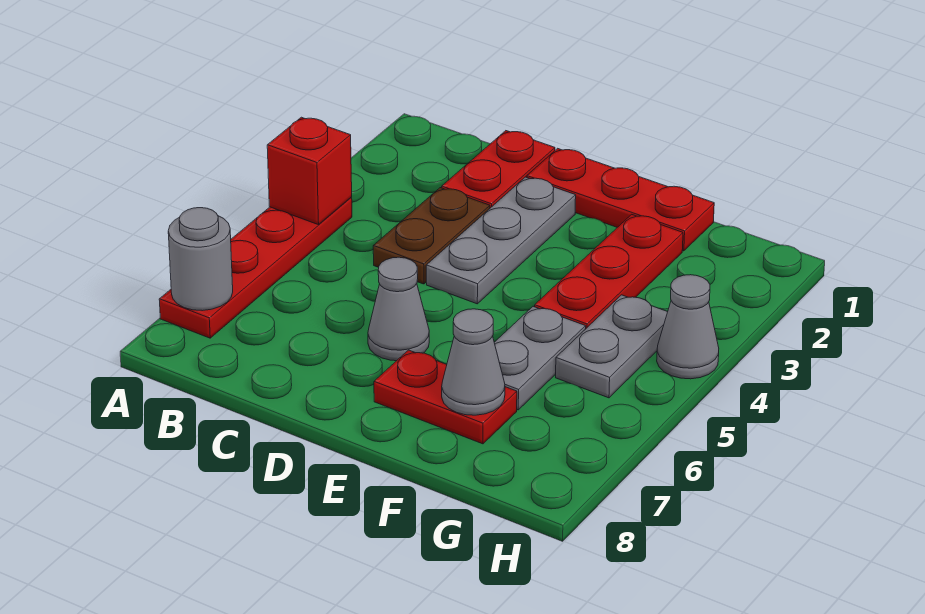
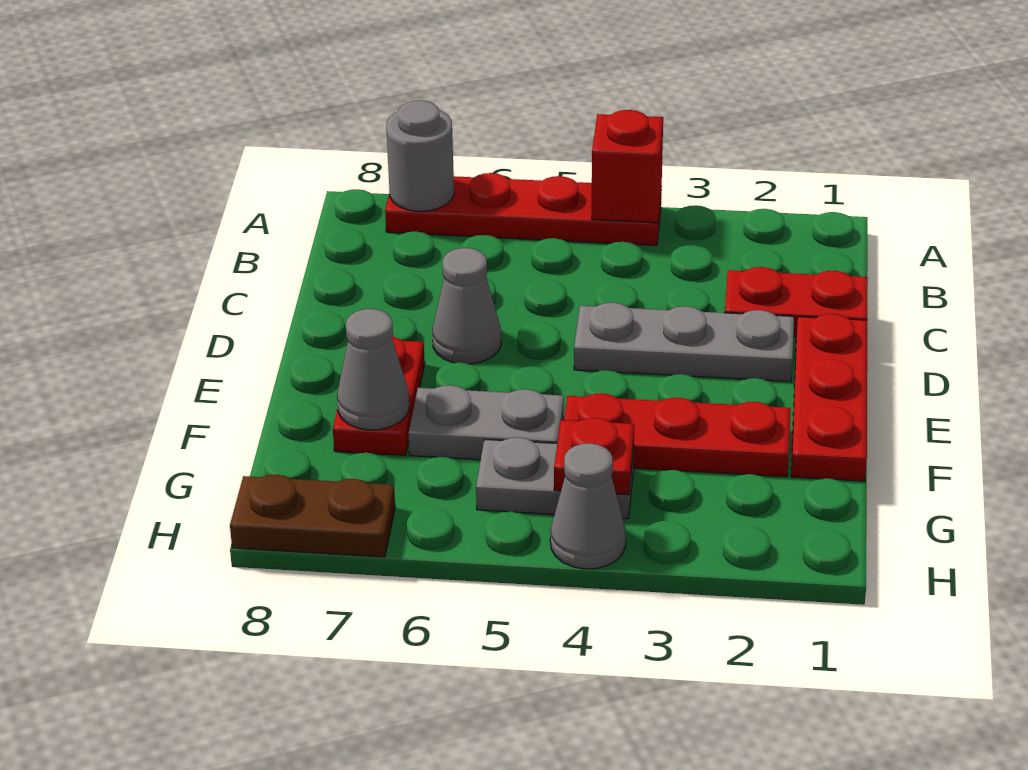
brown 1x2 plate [373,188,490,284] -> brown 1x2 plate moved to [230,474,395,557]
none -> red 1x1 plate [554,418,634,495]

